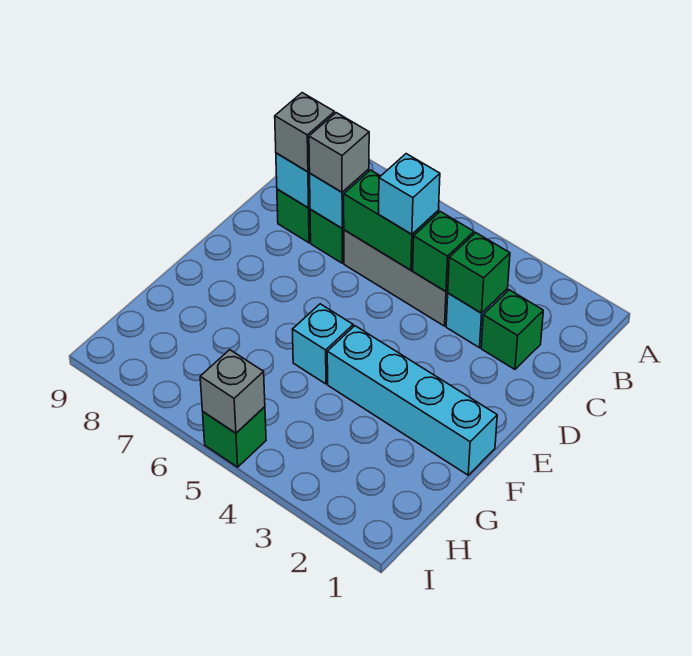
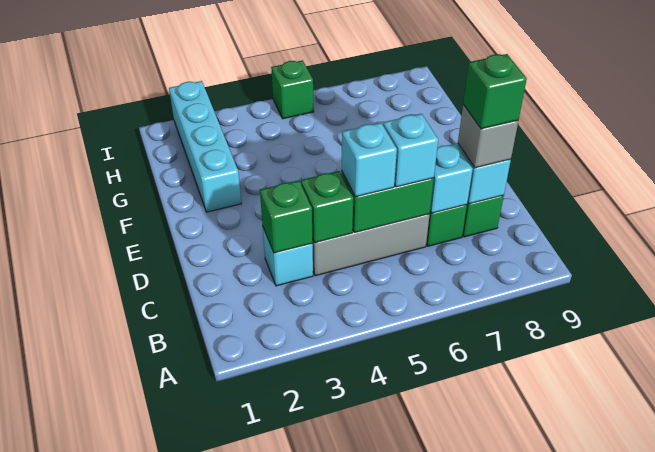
green 1x1 brick [481,290,543,369] -> green 1x1 brick moved to [463,54,527,129]
grey 1x1 brick [309,113,369,192] -> none
cyan 1x4 brick [327,326,497,475] -> cyan 1x4 brick turned to [169,81,241,212]
cyan 1x1 brick [292,304,353,384] -> cyan 1x1 brick moved to [383,114,438,187]
grey 1x1 brick [200,350,265,433] -> none

